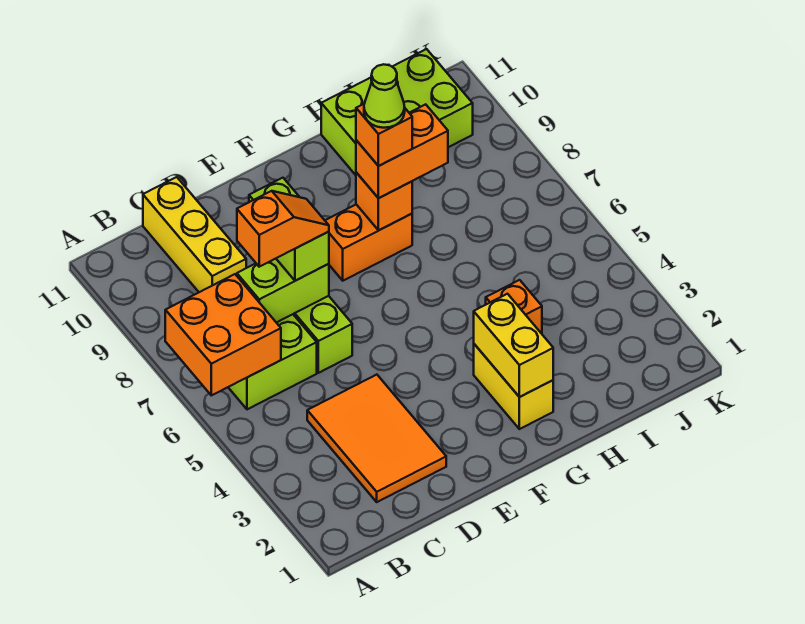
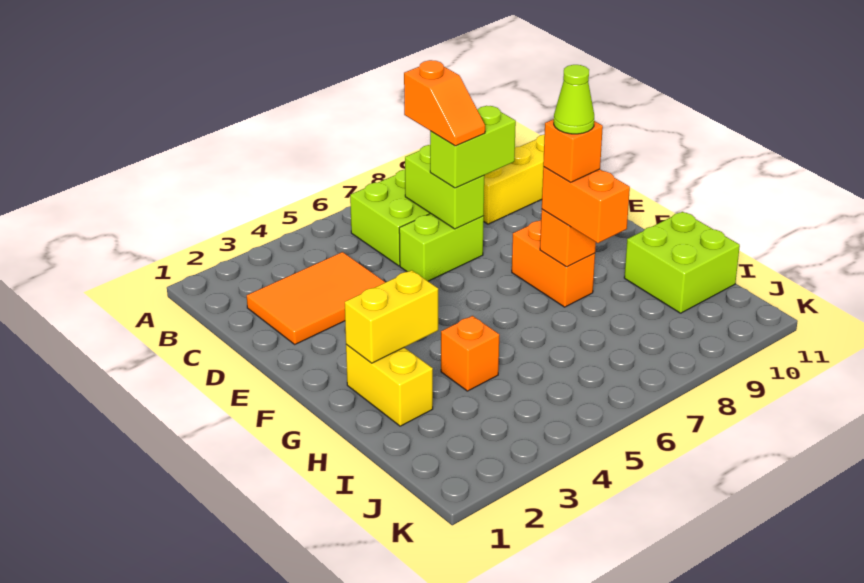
orange 2x2 brick [165,274,281,395] -> none
yellow 1x2 brick [474,344,553,429] -> yellow 1x2 brick turned to [346,344,433,426]
lime 2x3 brick [321,49,473,175] -> lime 2x2 brick [624,212,740,313]

